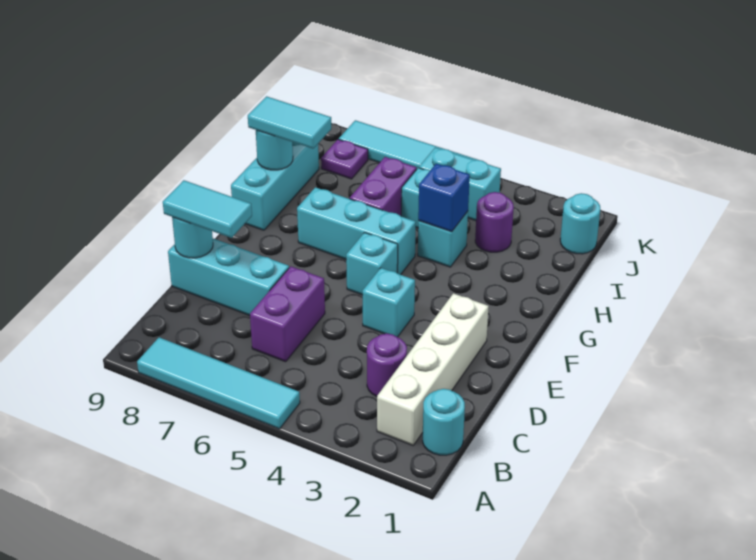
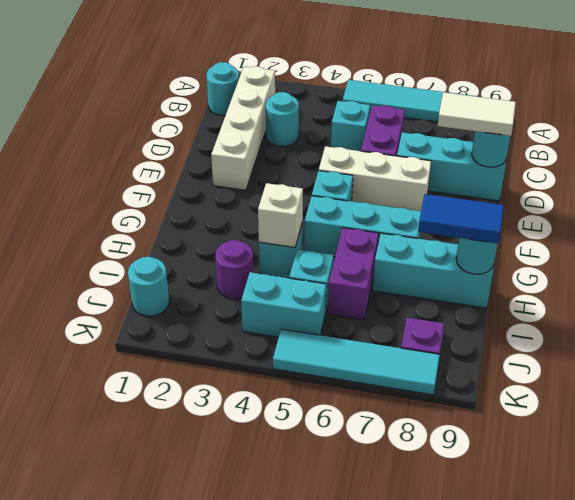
purple 1x1 round brick [367,333,407,396] -> cyan 1x1 round brick [266,92,299,146]
cyan 1x2 tile [163,180,252,238] -> white 1x2 tile [438,92,516,136]
cyan 1x1 brick [363,268,415,337] -> cyan 1x1 brick moved to [331,101,370,151]
none -> white 1x3 brick [319,146,431,211]
cyan 1x3 brick [231,142,319,230] -> cyan 1x3 brick turned to [373,233,494,308]
blue 1x1 brick [418,164,470,232] -> white 1x1 brick [258,183,303,248]
cyan 1x2 tile [248,96,331,149] -> blue 1x2 tile [418,194,504,243]

